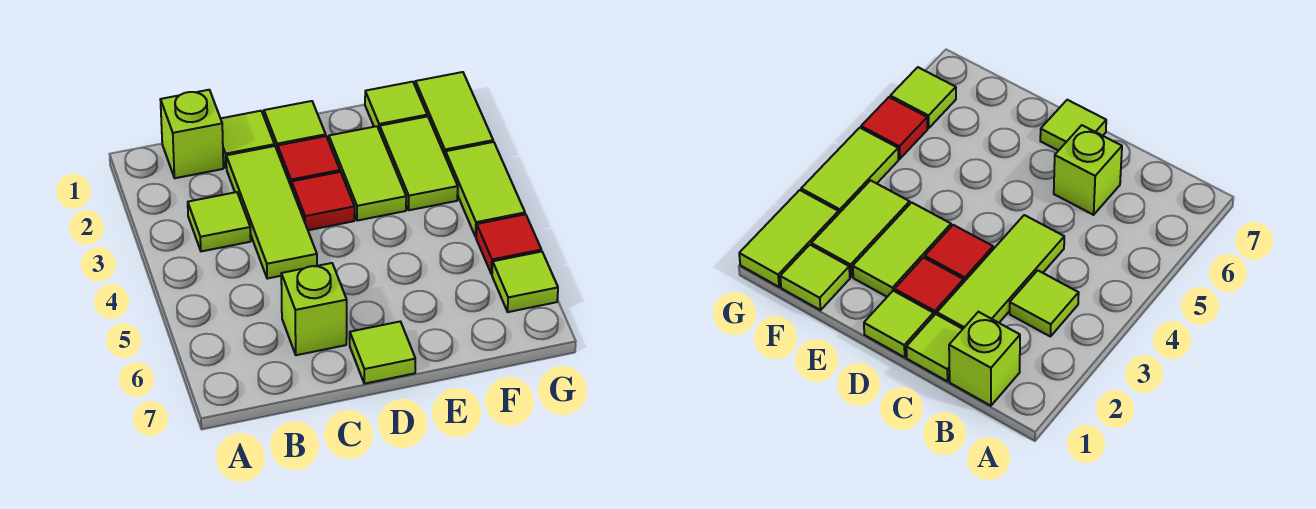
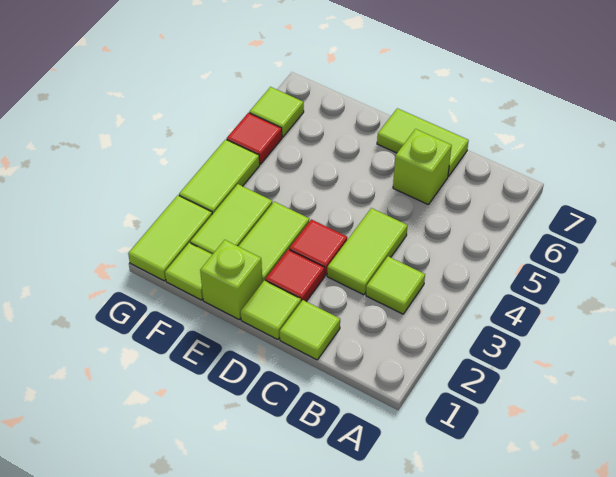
lime 1x1 brick [160,90,223,178] -> lime 1x1 brick moved to [200,240,262,319]
lime 1x3 tile [226,146,317,279] -> lime 1x2 tile [327,208,408,295]
lime 1x1 tile [350,322,415,384] -> lime 1x2 tile [377,108,469,176]

